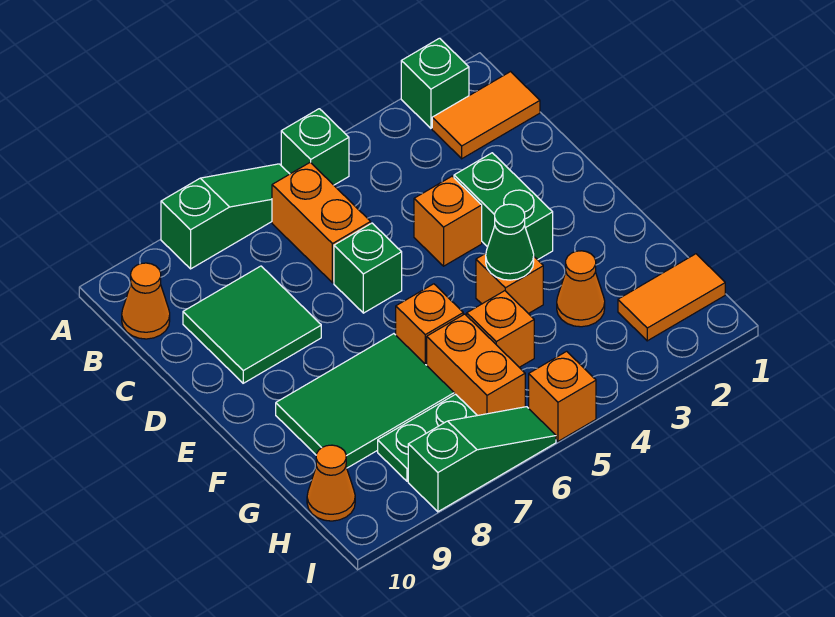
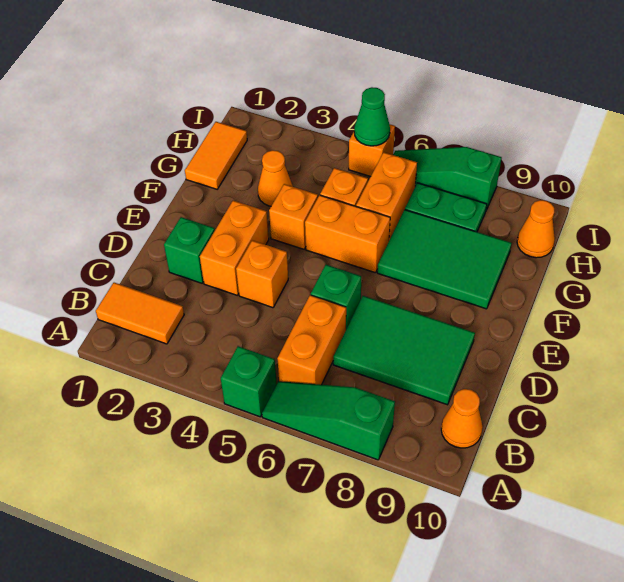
green 1x1 brick [401,38,469,128] -> green 1x1 brick moved to [164,217,215,283]
green 2x2 tile [183,266,321,383] -> green 2x3 tile [333,296,475,405]
green 1x2 brick [454,153,553,260] -> orange 1x2 brick [200,201,269,296]
green 1x1 cone [486,204,534,280] -> green 1x1 cone moved to [354,87,390,146]
orange 1x1 brick [396,284,463,365] -> orange 1x2 brick [305,195,390,273]
orange 1x2 tile [618,254,725,341] -> orange 1x2 tile turned to [185,122,247,189]

